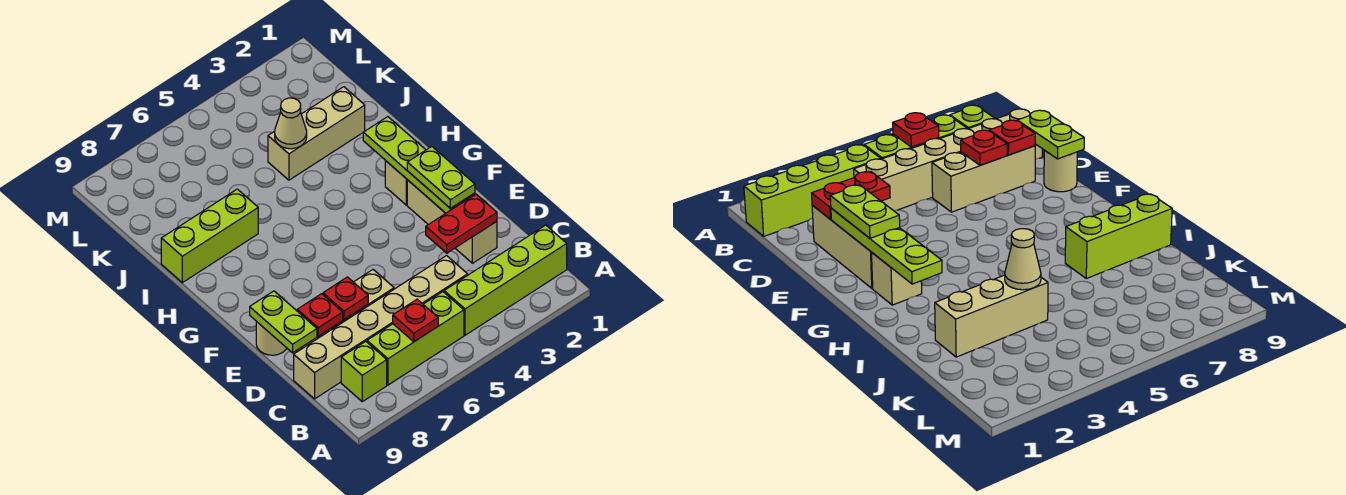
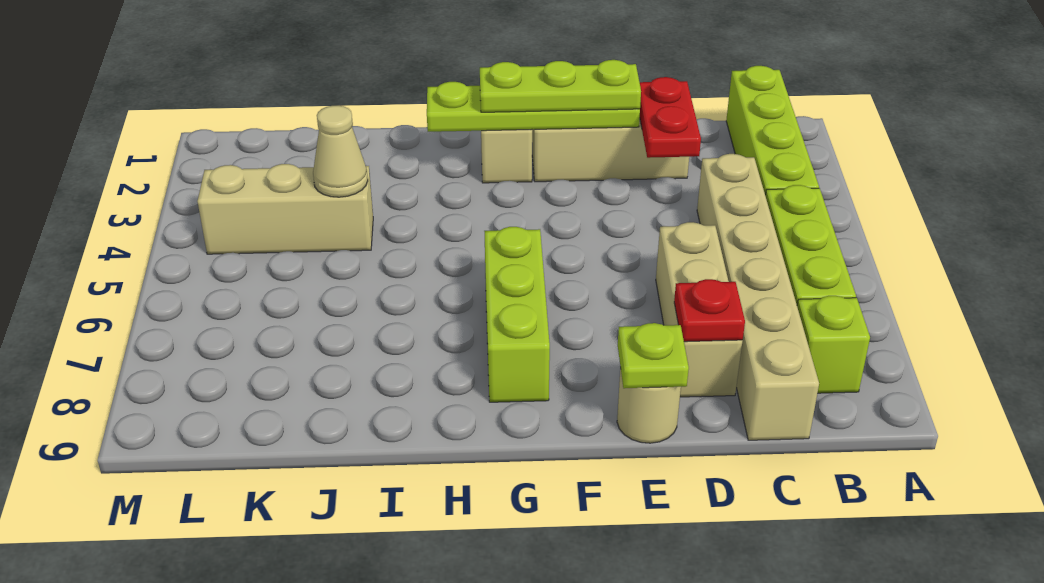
red 1x1 plate [393,299,438,342] -> none
red 1x1 plate [323,277,368,320] -> none
lime 1x2 plate [250,291,317,353] -> lime 1x1 plate [618,323,689,388]
lime 1x2 plate [407,147,475,209] -> lime 1x3 plate [480,60,641,112]
lime 1x3 brick [161,189,258,283] -> lime 1x3 brick moved to [484,227,550,402]
tan 1x3 brick [268,87,365,180] -> tan 1x3 brick turned to [197,164,373,254]

